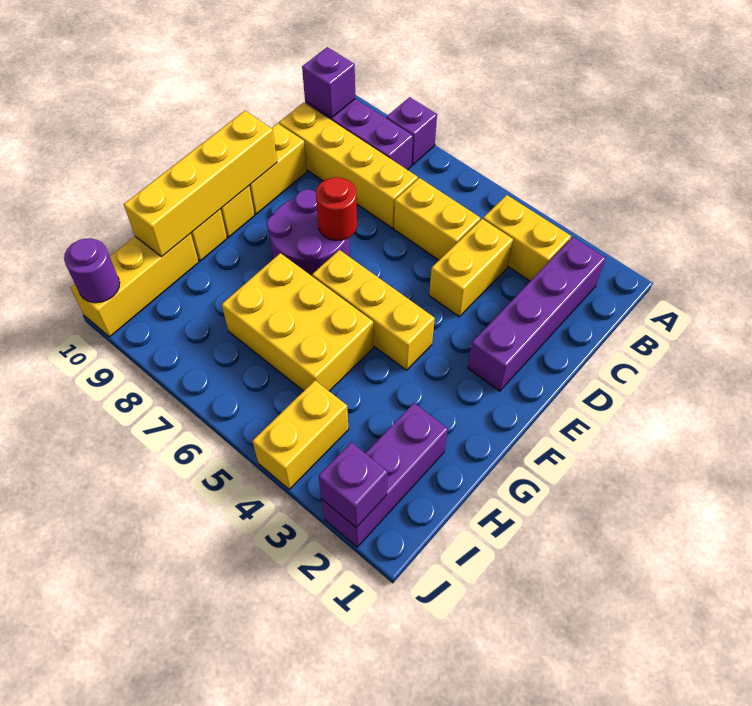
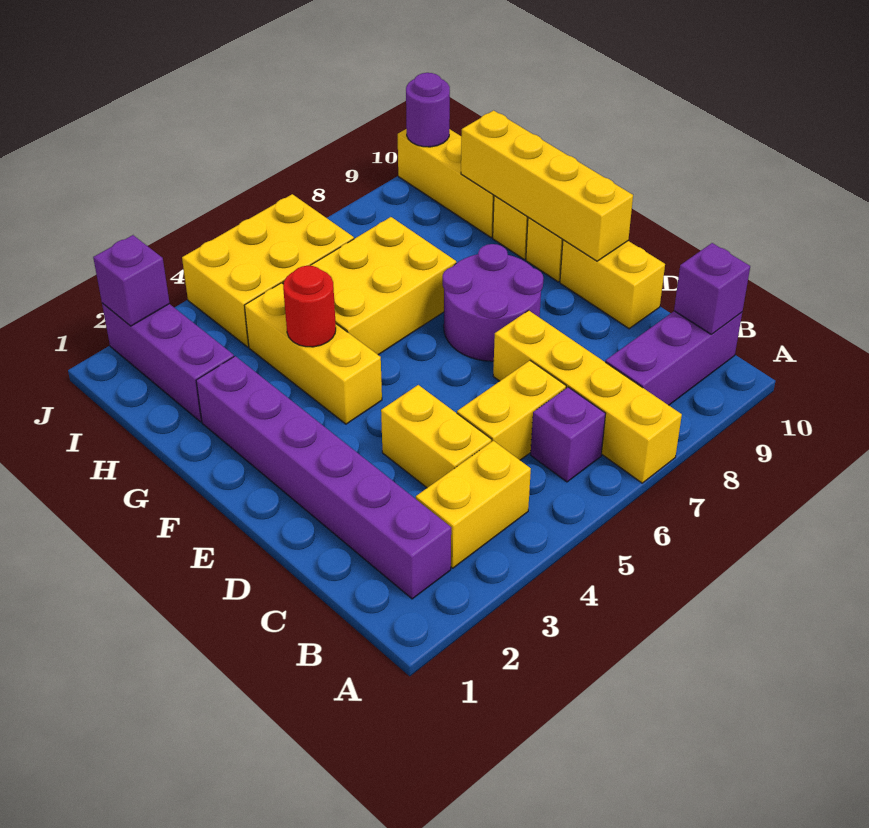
purple 1x1 brick [386,97,437,165] -> purple 1x1 brick moved to [531,387,606,482]
purple 1x4 brick [468,237,606,391] -> purple 1x6 brick [196,356,451,599]
yellow 1x4 brick [279,103,418,228] -> yellow 1x4 brick turned to [493,310,682,483]
red 1x1 round brick [316,177,357,241] -> red 1x1 round brick moved to [283,266,336,347]
yellow 1x3 brick [312,250,435,370] -> yellow 1x3 brick turned to [244,283,382,424]
yellow 1x2 brick [253,380,349,490] -> yellow 2x3 brick [182,194,354,347]

